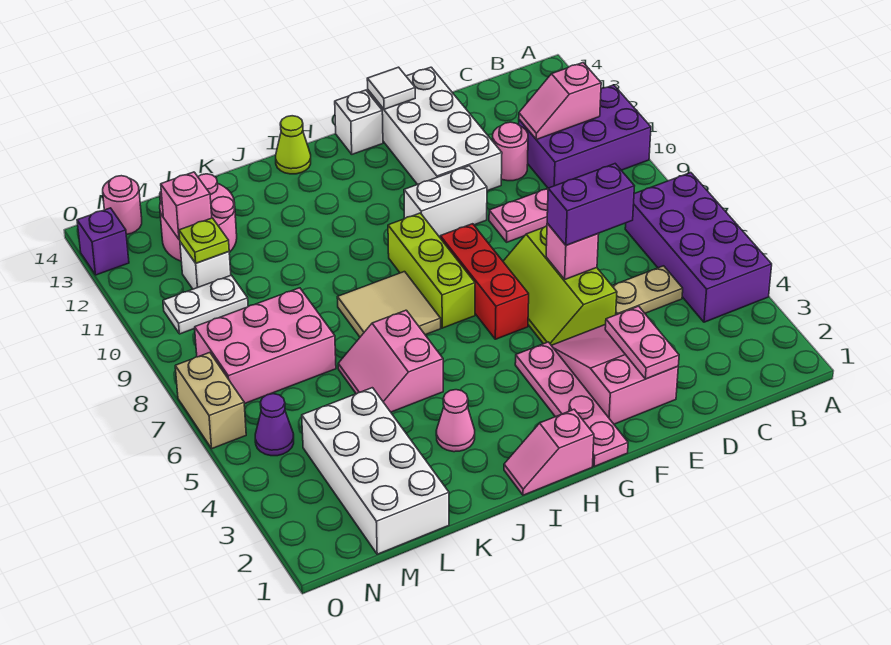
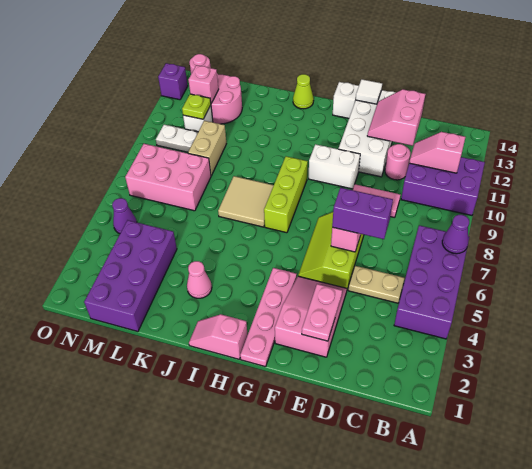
none -> purple 1x1 cone [442,215,469,254]
red 1x3 brick [440,224,529,339] -> none
pink 2x2 slope [338,310,443,412] -> pink 2x2 slope moved to [367,89,425,146]
white 2x4 brick [302,388,449,554] -> purple 2x4 brick [84,220,177,331]
tan 1x2 brick [175,353,246,448] -> tan 1x2 brick moved to [188,121,226,176]

